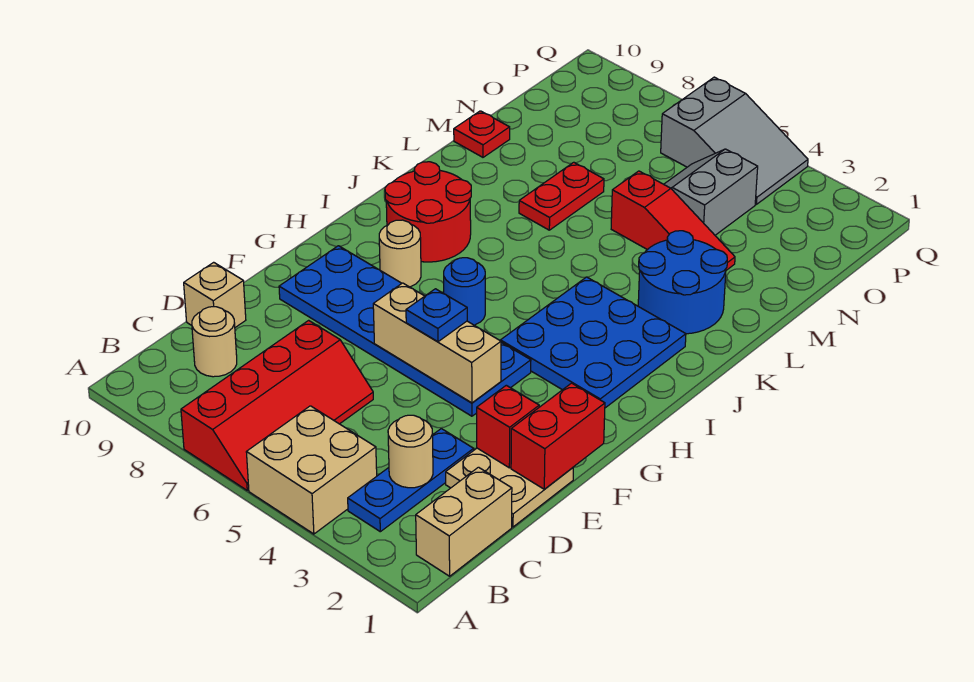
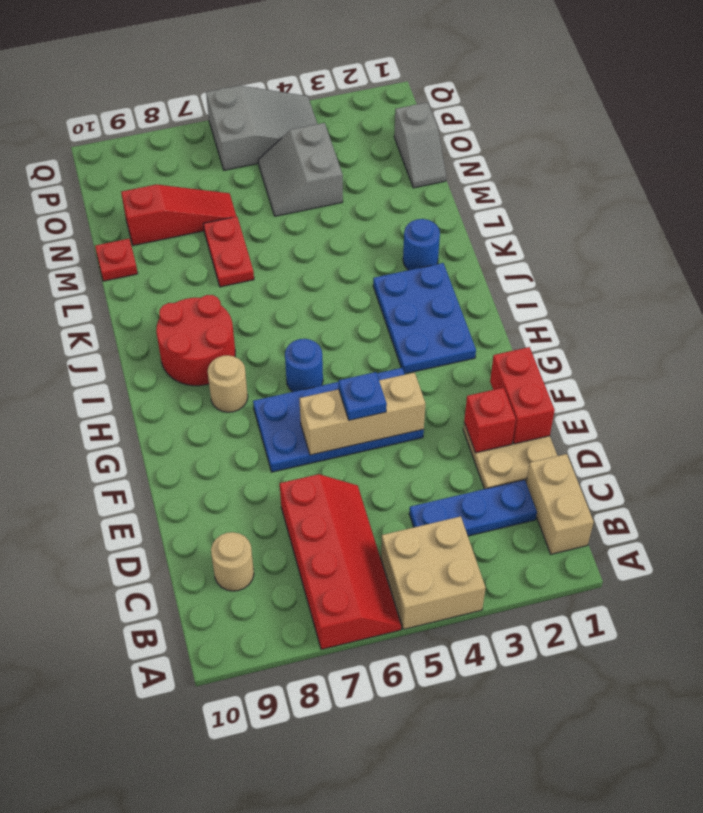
blue 1x3 plate [348,429,474,532] -> blue 1x3 plate turned to [409,480,537,536]
tan 1x1 round brick [388,415,433,488] -> none
tan 1x1 brick [184,262,246,327] -> none
blue 2x6 plate [279,246,531,416] -> blue 2x4 plate [253,368,424,472]
blue 3x3 plate [501,277,686,408] -> blue 2x3 plate [373,263,476,374]
blue 2x2 round brick [638,231,727,334] -> blue 1x1 round brick [403,219,440,270]
red 1x3 slope [611,171,735,270] -> red 1x3 slope moved to [121,184,236,245]
none -> grey 1x2 slope [394,102,446,188]

